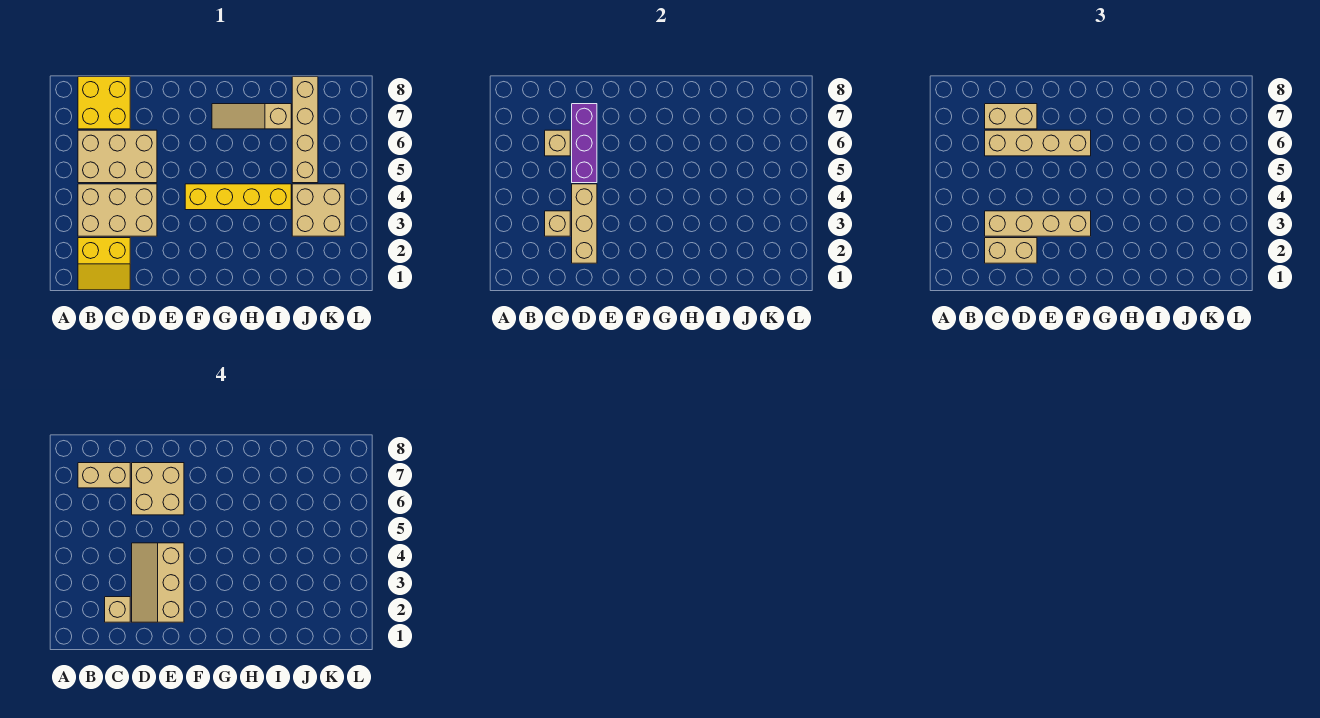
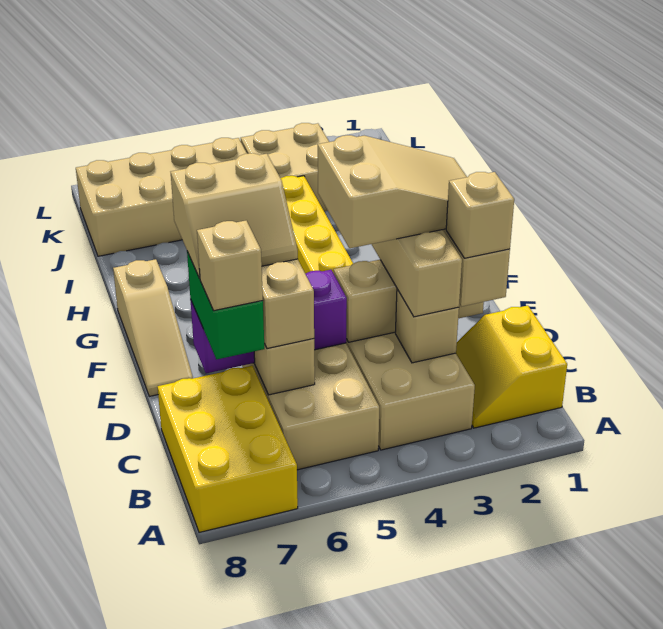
yellow 2x2 slope [78,238,130,290] -> yellow 2x2 slope turned to [456,305,567,428]
yellow 2x2 brick [78,77,130,129] -> yellow 2x3 brick [157,366,298,532]
tan 1x2 brick [78,463,130,488] -> tan 1x1 brick [197,221,263,311]
tan 1x2 brick [985,104,1037,129] -> green 1x2 brick [187,252,264,359]
tan 2x3 slope [132,543,184,622] -> tan 2x3 slope turned to [318,135,467,248]
tan 2x2 brick [132,463,184,515] -> tan 2x2 slope [171,153,298,279]
tan 1x3 slope [212,104,291,129] -> tan 1x3 slope moved to [113,259,193,396]
tan 1x4 brick [292,77,318,183] -> tan 2x4 brick [76,138,247,256]

